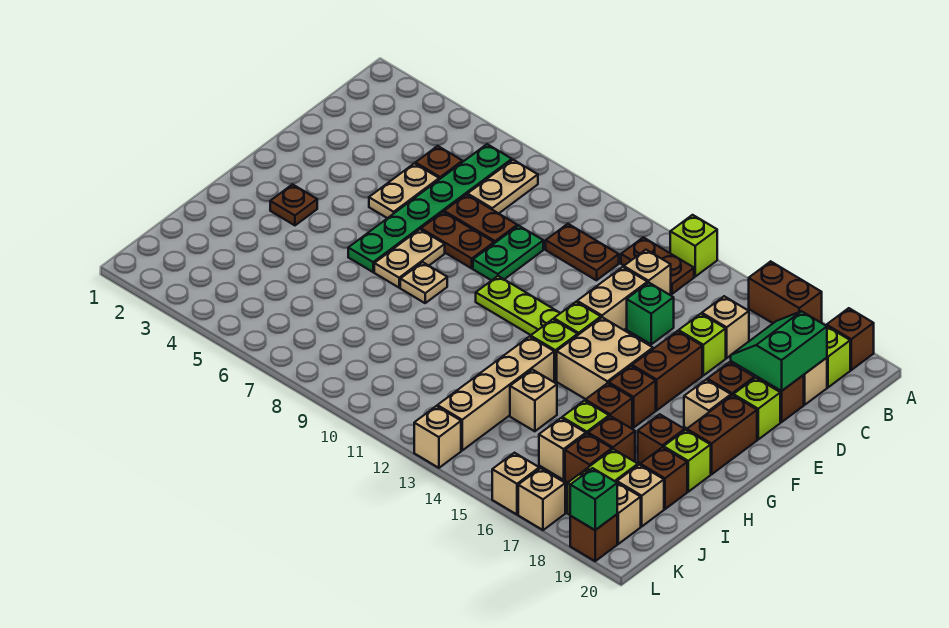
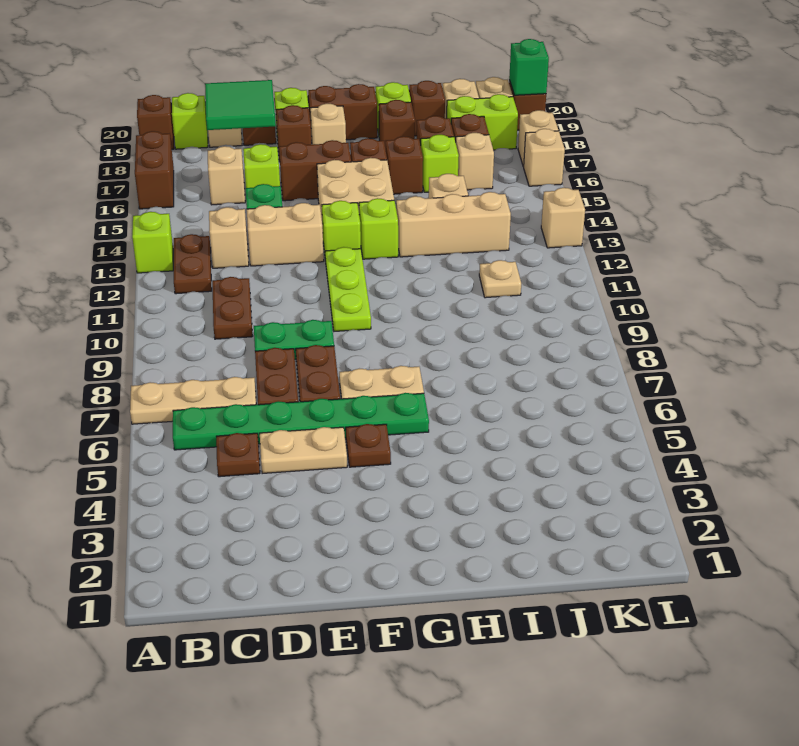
tan 1x2 plate [468,160,538,213] -> tan 1x3 plate [130,377,256,424]
green 2x2 slope [731,311,827,391] -> green 2x2 tile [205,80,276,130]
brown 1x1 plate [270,184,317,225] -> brown 1x1 plate moved to [346,424,391,467]
tan 1x1 plate [400,262,447,303] -> tan 1x1 plate moved to [479,260,521,298]
tan 1x4 brick [437,337,554,450] -> tan 1x3 brick [396,192,511,257]

